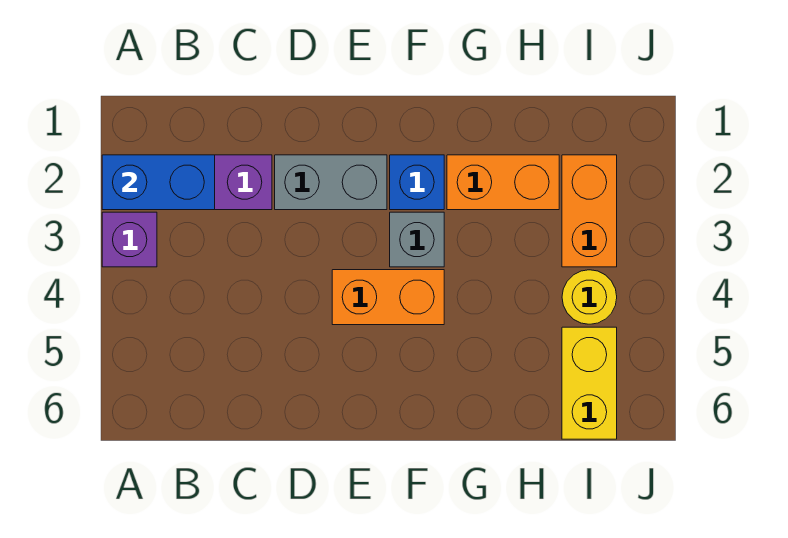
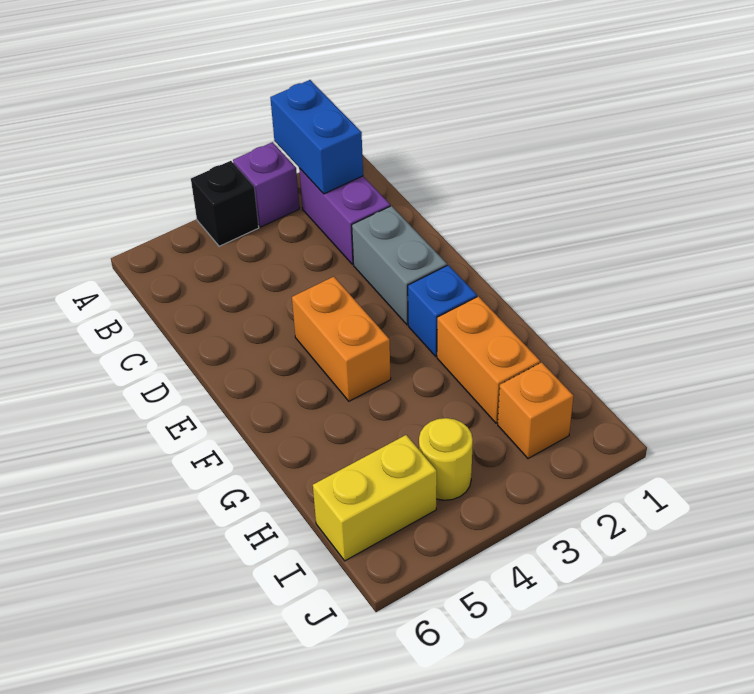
none -> black 1x1 brick [191,161,259,246]
grey 1x1 brick [390,212,444,267] -> none
orange 1x2 brick [562,155,617,267] -> orange 1x1 brick [498,362,573,459]

